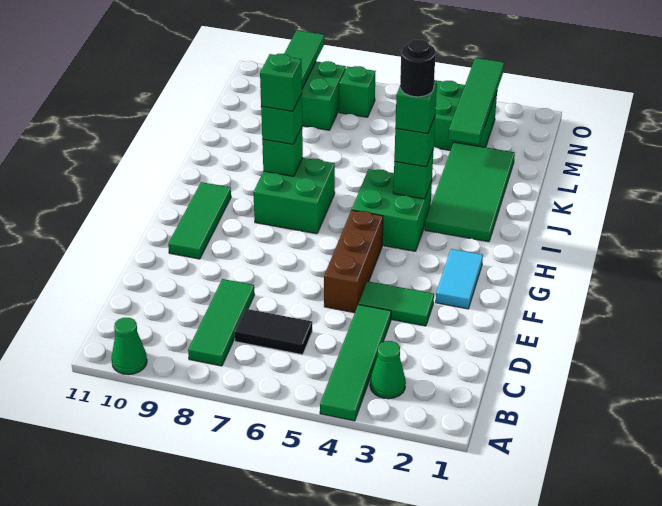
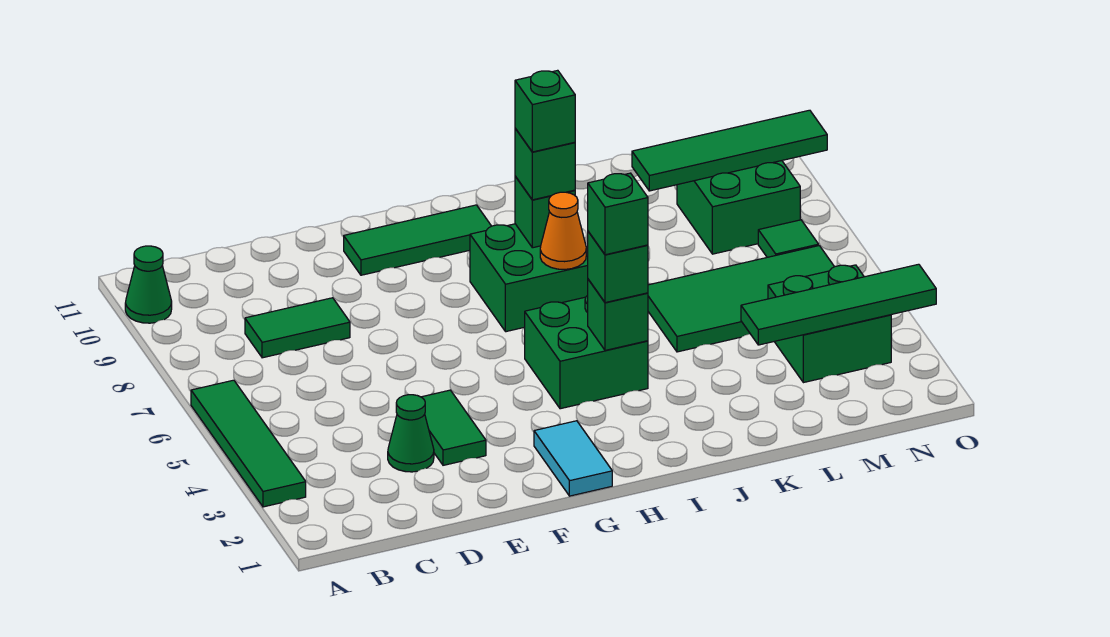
green 1x4 tile [320,304,391,421] -> green 1x4 tile turned to [191,380,306,507]
green 1x1 cone [370,341,406,399] -> green 1x1 cone moved to [388,395,434,472]
green 1x3 tile [188,279,254,366] -> green 1x2 tile [245,298,350,358]
black 1x2 tile [235,309,312,355] -> none
brown 1x3 brick [324,210,383,313] -> none
cyan 1x2 tile [436,249,483,309] -> cyan 1x2 tile turned to [534,421,612,496]
green 2x4 tile [425,142,515,242] -> green 2x4 tile moved to [648,246,834,352]
black 1x1 round brick [400,40,436,97] -> none
none -> orange 1x1 cone [540,192,586,269]
green 1x1 brick [339,66,375,117] -> green 1x1 tile [758,220,819,257]

